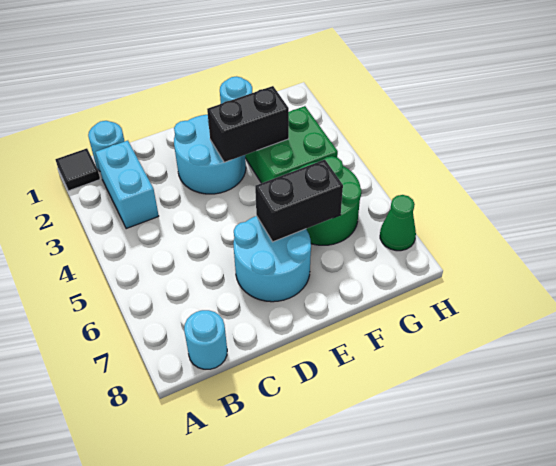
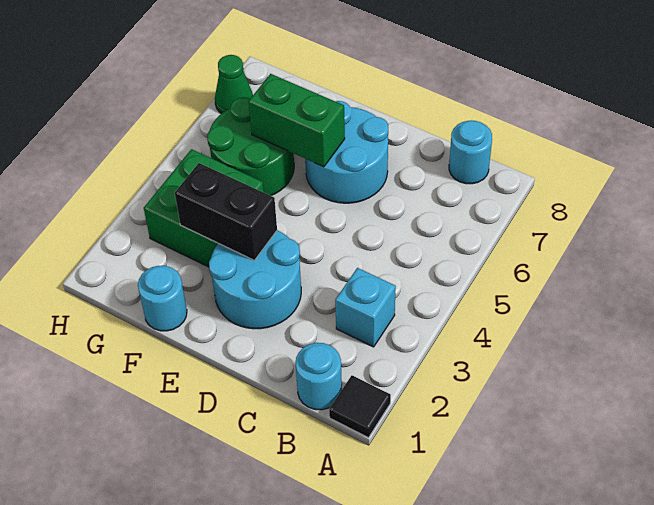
cyan 1x2 brick [95,141,159,229] -> cyan 1x1 brick [335,268,396,347]
black 1x2 brick [255,160,343,242] -> green 1x2 brick [249,74,345,167]

